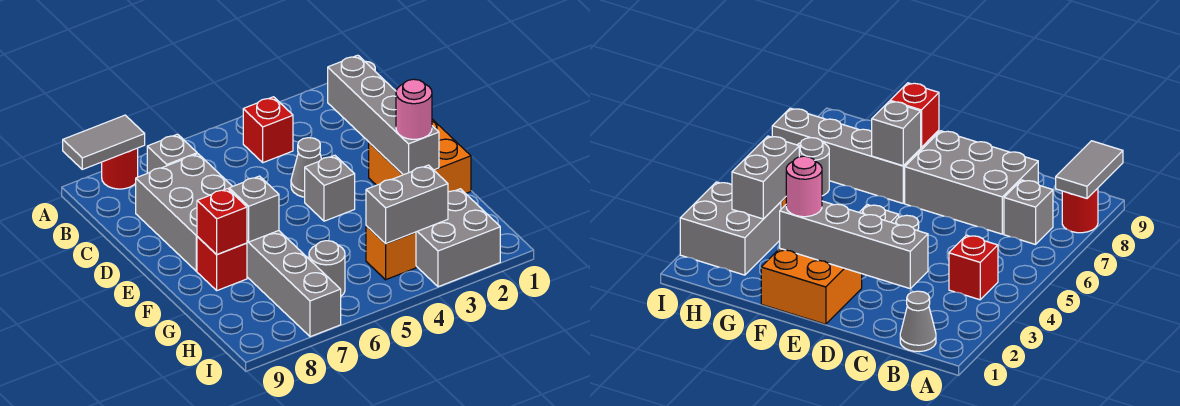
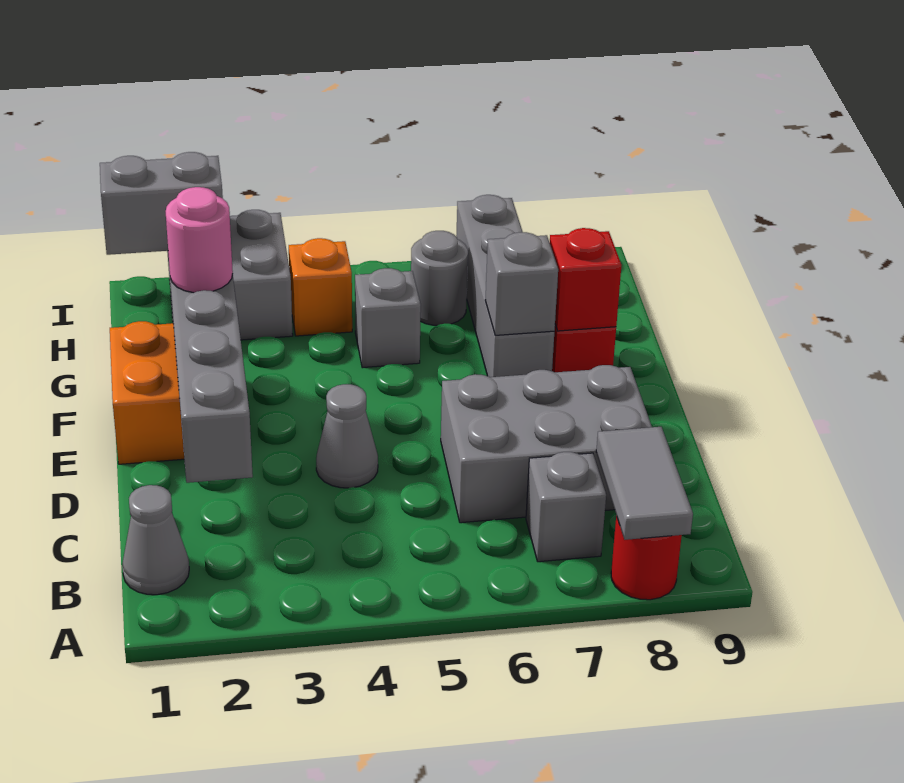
grey 1x2 tile [63,115,145,169] -> grey 1x2 tile turned to [596,427,693,540]
red 1x1 brick [243,97,293,163] -> none
grey 2x3 brick [136,154,232,271] -> grey 2x3 brick turned to [441,365,652,523]
grey 1x1 brick [305,155,355,221] -> grey 1x1 brick moved to [355,268,421,368]
grey 1x2 brick [366,165,448,244] -> grey 1x2 brick moved to [100,152,223,255]

